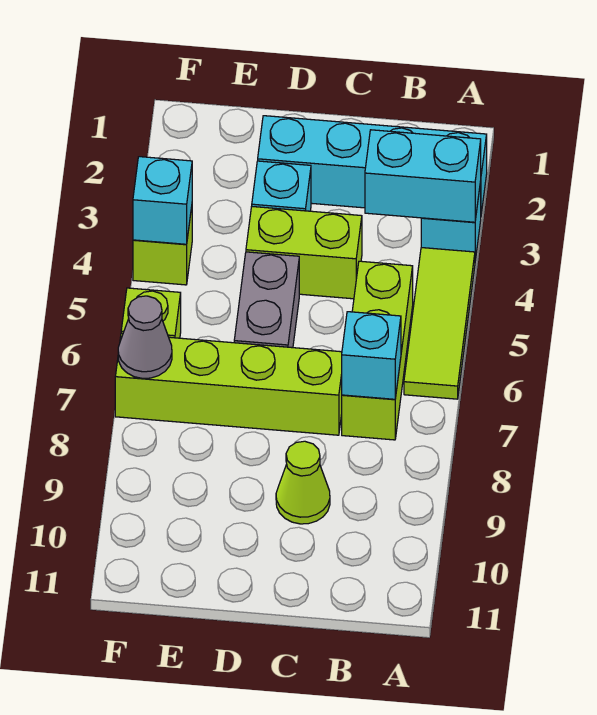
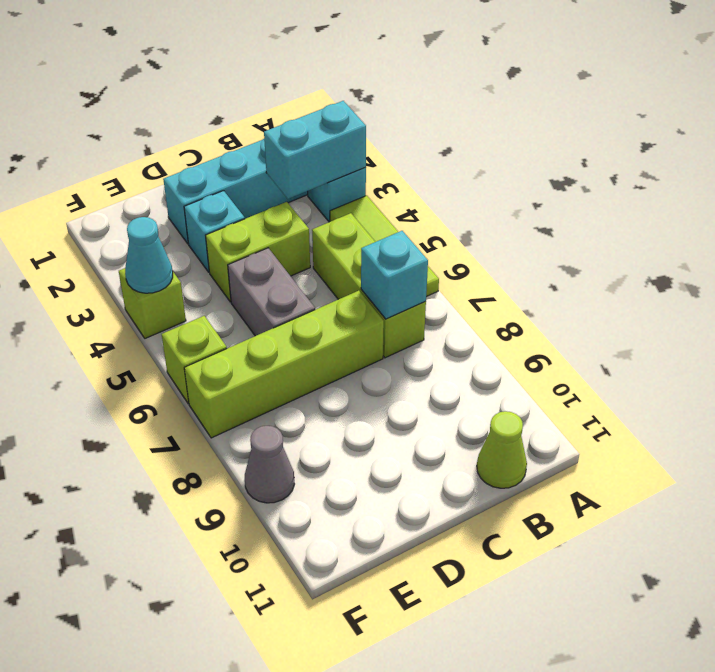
lime 1x1 cone [276,441,330,524] -> lime 1x1 cone moved to [477,411,527,488]
cyan 1x1 brick [133,157,192,244] -> cyan 1x1 cone [125,217,173,293]
grey 1x1 cone [118,296,172,378] -> grey 1x1 cone moved to [245,426,294,503]

